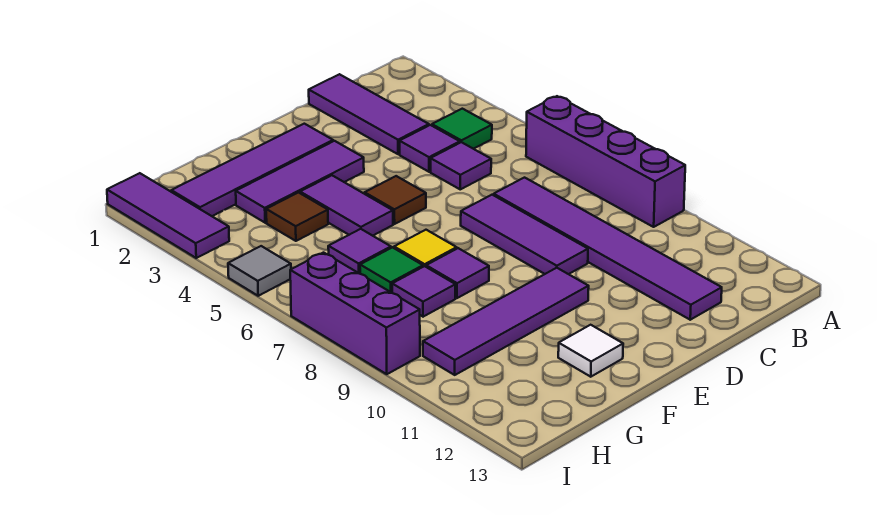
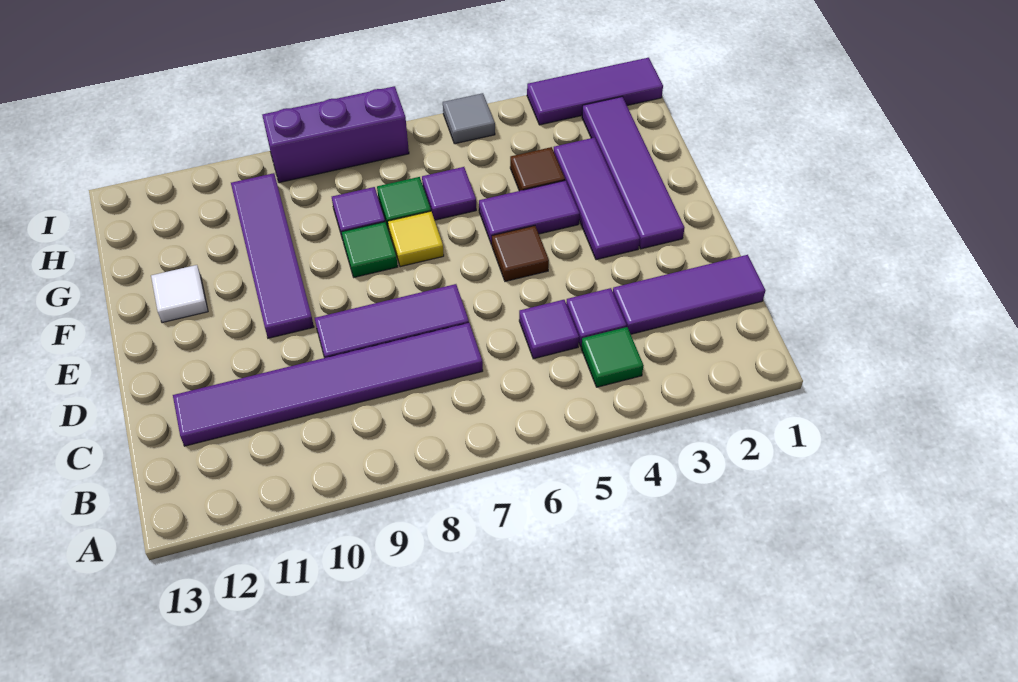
purple 1x4 brick [526,96,685,227] -> none
purple 1x1 tile [426,248,489,298] -> green 1x1 tile [342,222,398,277]

